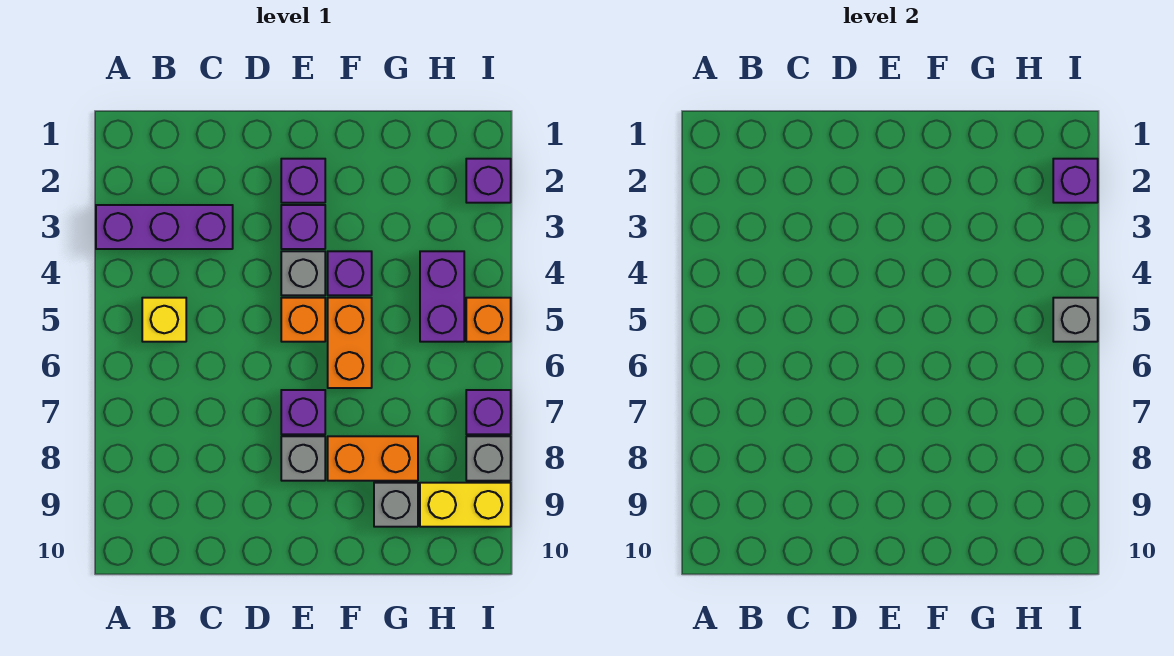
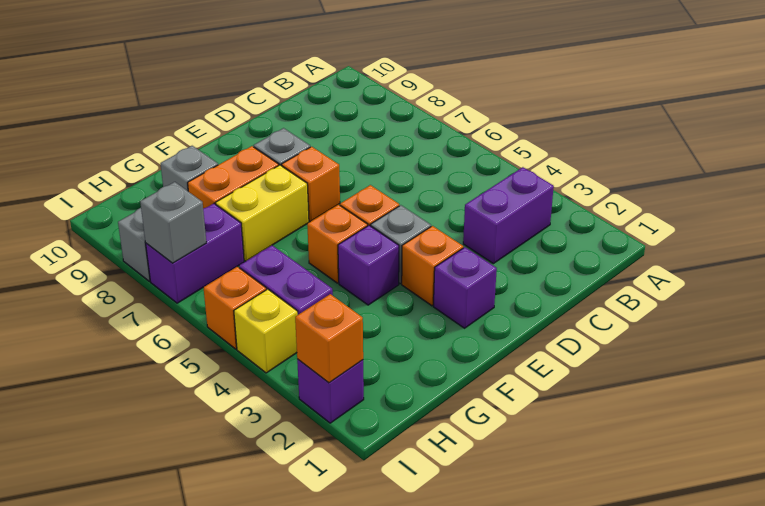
purple 1x3 brick [96,205,233,249] -> purple 1x2 brick [463,167,554,264]
yellow 1x1 brick [142,298,186,342] -> yellow 1x1 brick moved to [234,289,298,373]
purple 1x1 brick [281,205,325,249] -> orange 1x1 brick [402,226,463,306]
purple 1x1 brick [281,390,325,434] -> orange 1x1 brick [282,147,340,222]
orange 1x2 brick [328,298,372,388] -> orange 1x1 brick [307,204,368,283]
yellow 1x2 brick [420,483,511,527] -> yellow 1x2 brick moved to [216,165,309,261]
purple 1x1 brick [1053,159,1098,203] -> orange 1x1 brick [295,294,363,383]
grey 1x1 brick [1053,298,1098,342] -> grey 1x1 brick moved to [140,182,206,263]
purple 1x1 brick [466,390,511,434] -> purple 1x2 brick [146,204,244,303]

